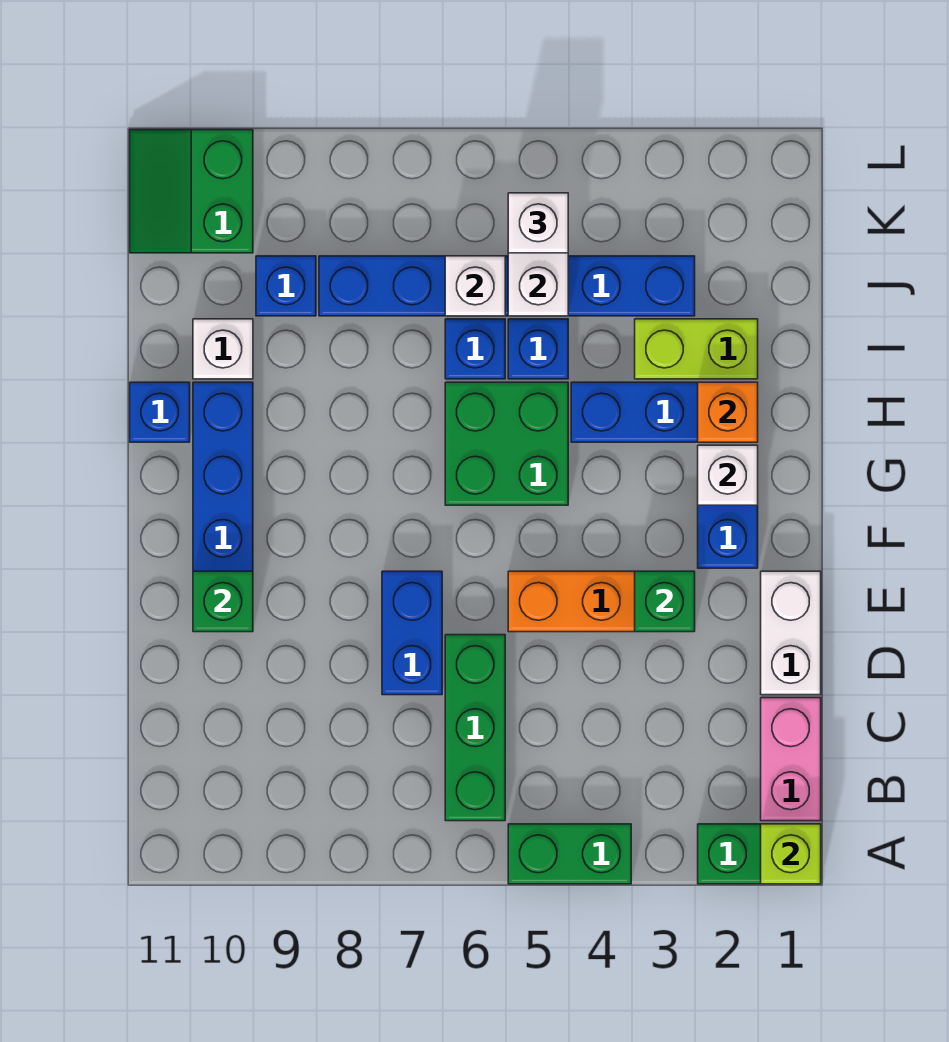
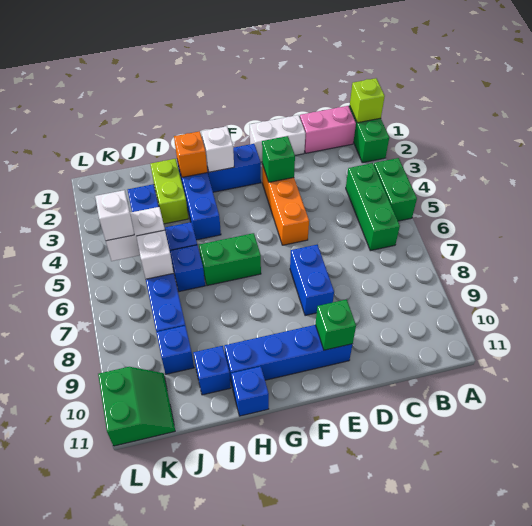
green 1x3 brick [445,635,505,821] -> green 1x3 brick turned to [346,163,400,251]
blue 1x2 brick [382,571,442,695] -> blue 1x2 brick turned to [290,245,334,316]
green 2x2 brick [445,382,568,505] -> green 1x2 brick [199,233,261,286]
white 1x1 brick [193,319,253,379] -> blue 1x1 brick [193,346,231,395]
green 2x2 slope [130,130,253,253] -> green 2x2 slope turned to [98,367,175,446]

